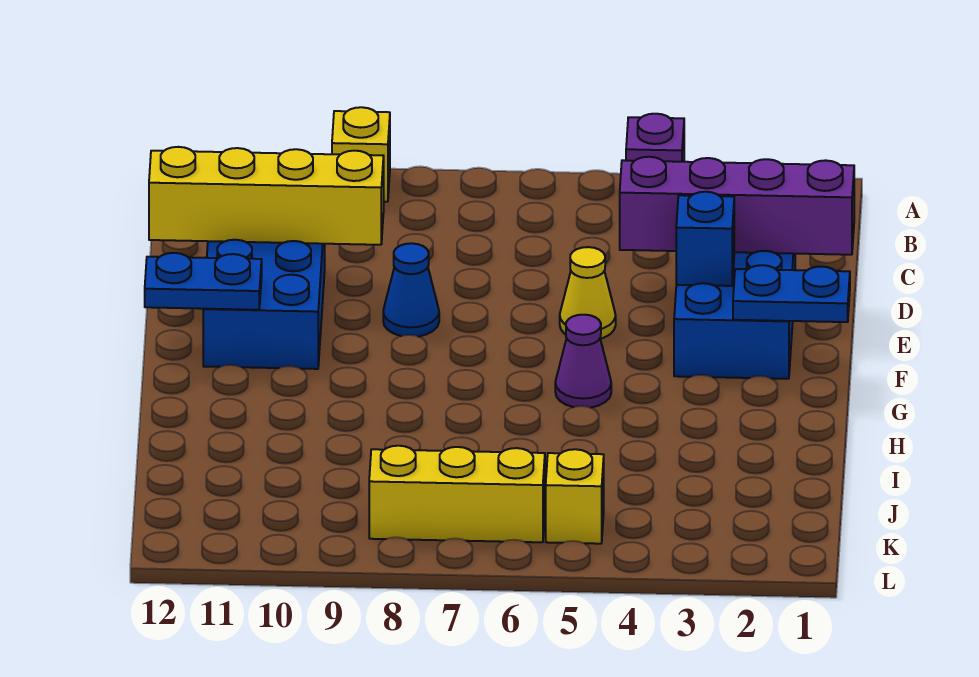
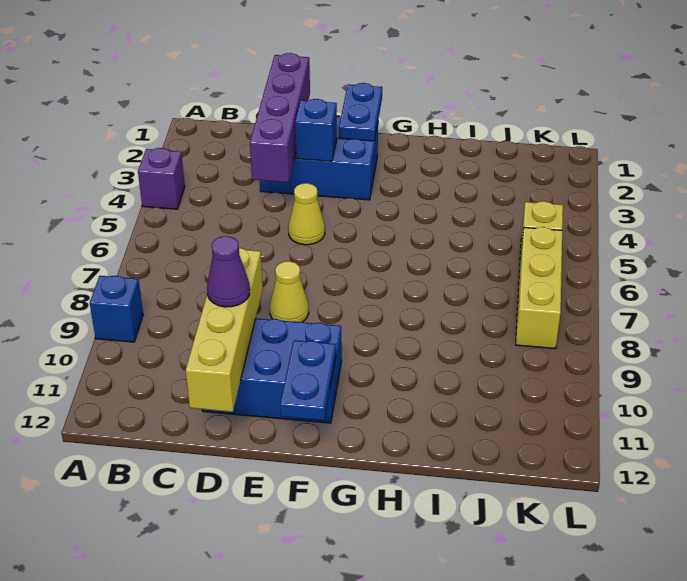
yellow 1x1 brick [332,107,390,202] -> blue 1x1 brick [90,276,143,342]
blue 1x1 cone [383,243,439,337] -> yellow 1x1 cone [270,261,309,322]
purple 1x1 cone [555,315,611,408] -> purple 1x1 cone moved to [207,236,250,307]

